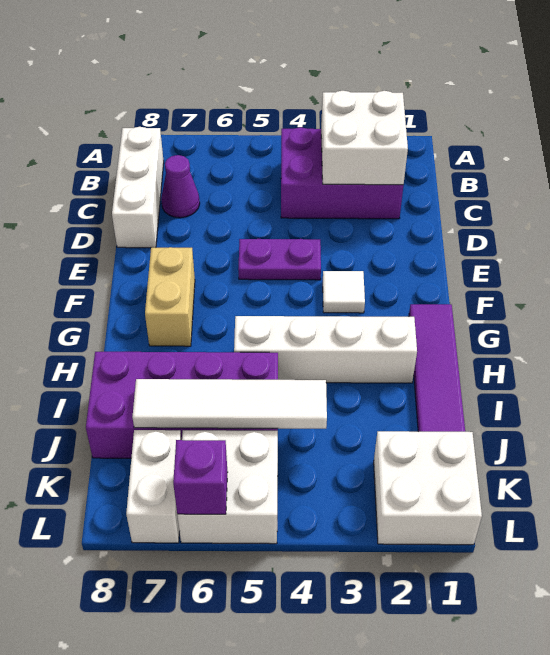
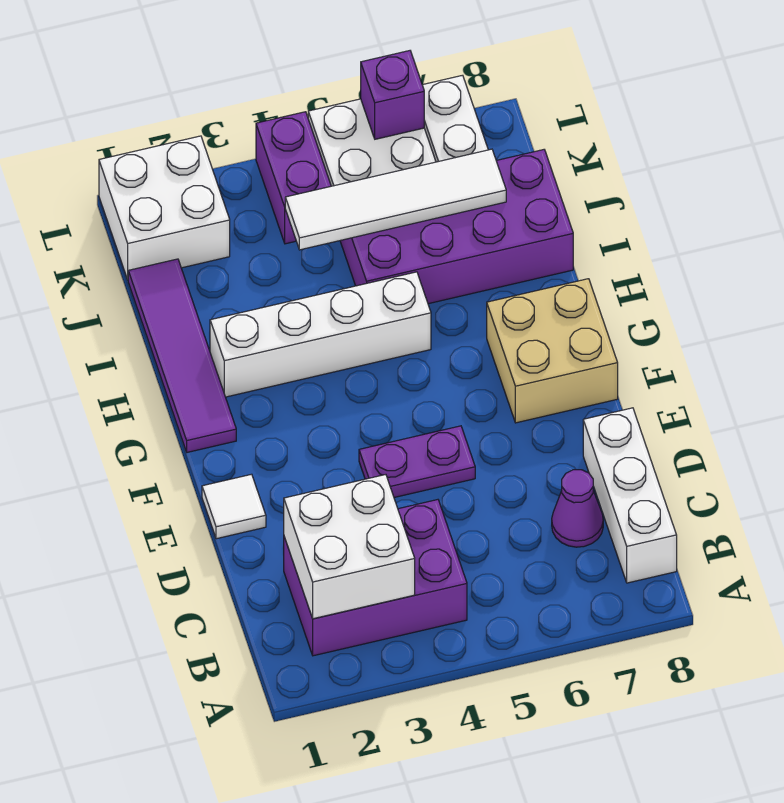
white 1x1 tile [323,271,365,313] -> white 1x1 tile moved to [202,474,266,539]
tan 1x2 brick [145,247,195,346] -> tan 2x2 brick [487,279,618,423]
none -> purple 1x2 brick [256,112,331,244]

